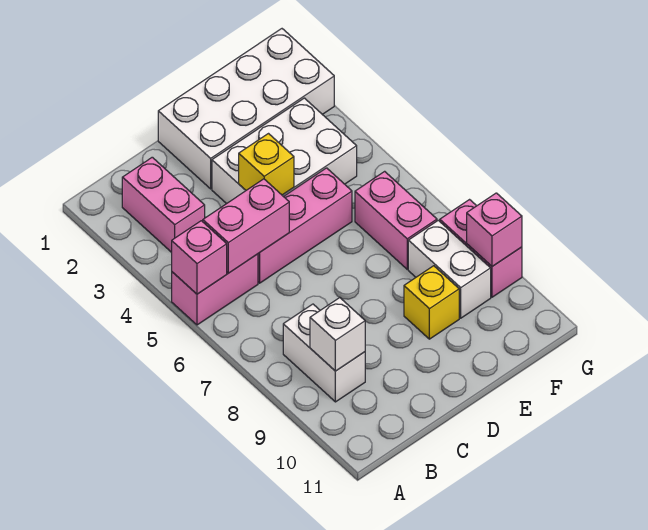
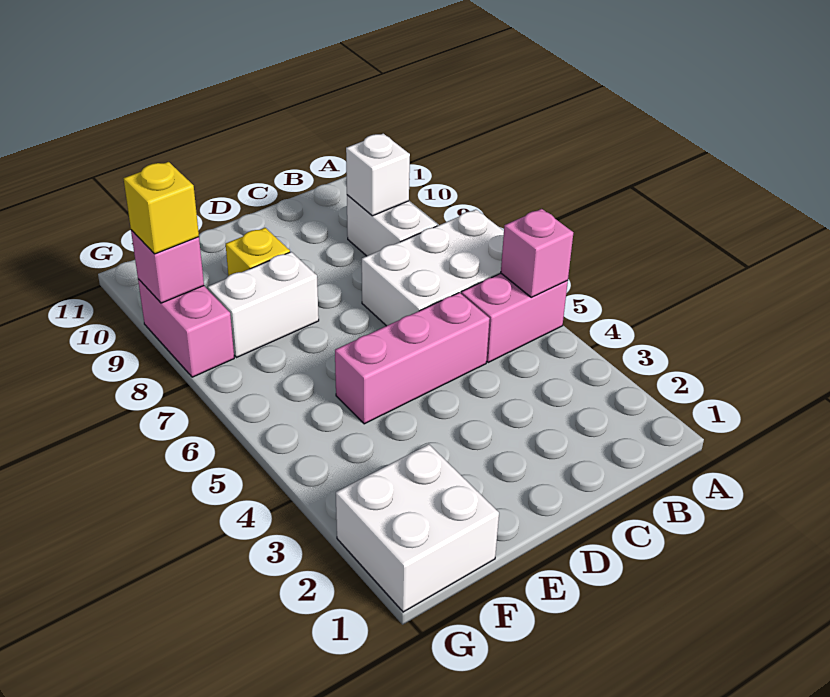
pink 1x2 brick [122,157,205,252] -> none
pink 1x2 brick [203,179,289,273] -> none
white 2x4 brick [158,29,334,189] -> white 2x2 brick [336,444,499,612]
white 2x3 brick [212,98,357,204] -> white 2x3 brick moved to [362,210,504,326]
yellow 1x1 brick [239,134,294,195] -> yellow 1x1 brick moved to [123,162,199,254]
pink 1x2 brick [355,171,437,269] -> none
white 1x2 brick [408,220,491,318] -> white 1x2 brick turned to [208,252,319,358]

